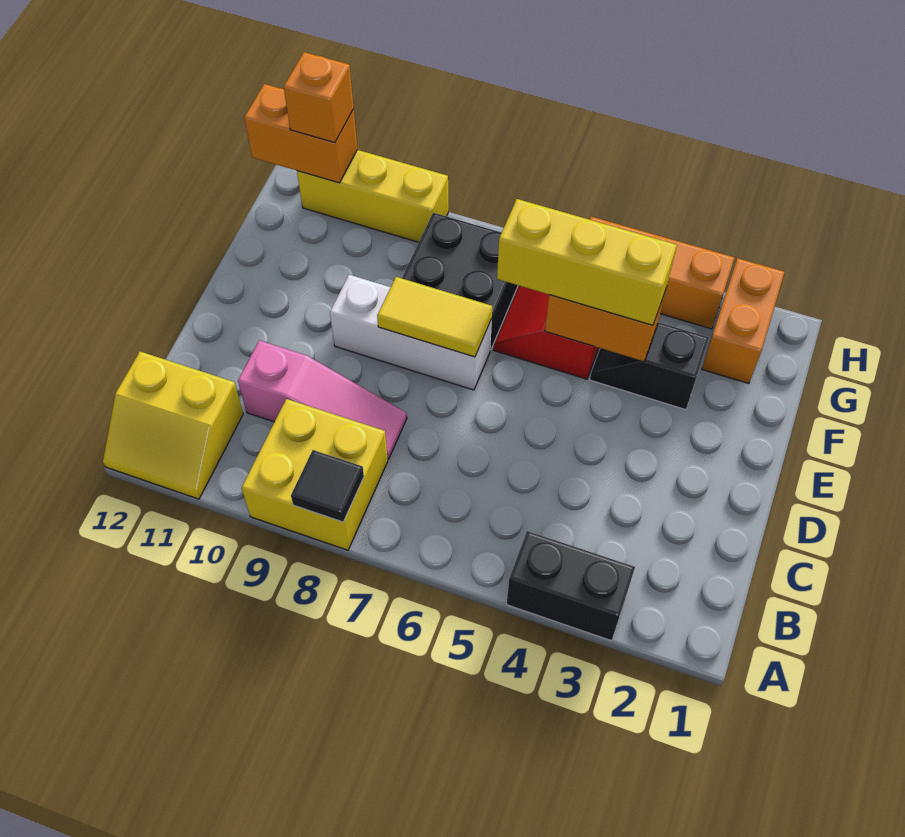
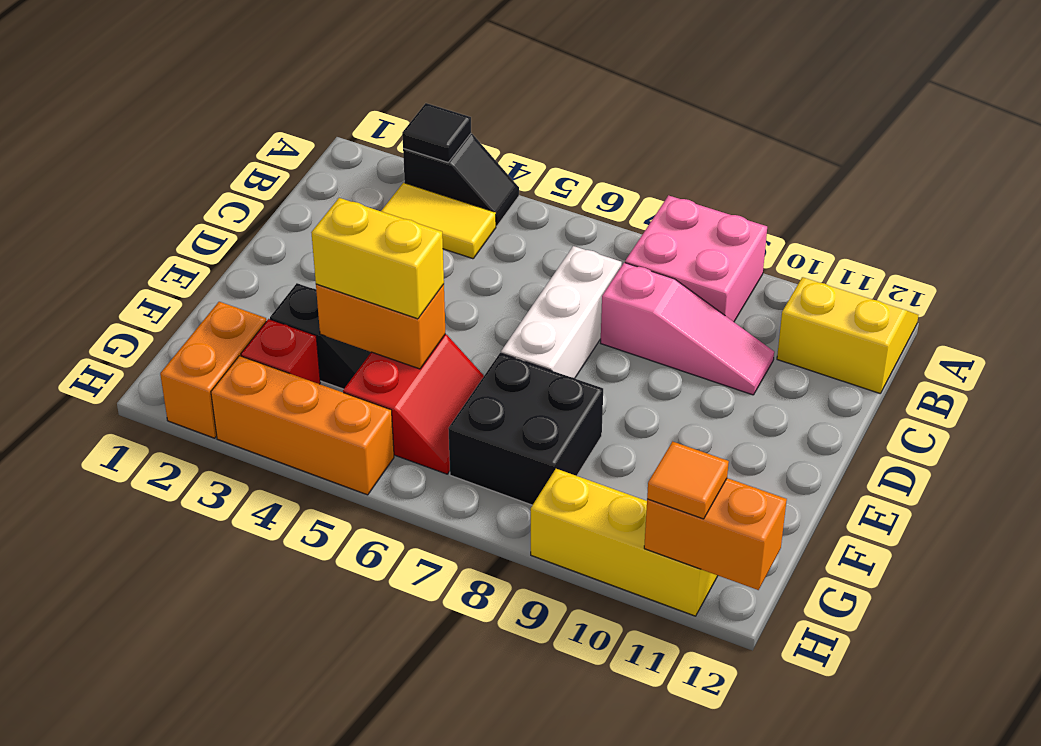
black 1x2 brick [507,531,635,641] -> black 1x2 slope [403,134,519,226]
yellow 2x2 brick [242,399,388,550] -> pink 2x2 brick [625,195,767,322]
black 1x1 tile [291,450,364,522] -> black 1x1 tile moved to [402,103,471,162]
pink 1x3 slope [238,340,407,459] -> pink 1x3 slope turned to [601,263,774,395]
white 1x3 brick [330,275,492,390] -> white 1x3 brick turned to [501,246,622,378]
yellow 1x2 tile [377,277,492,357] -> yellow 1x2 tile moved to [381,183,496,259]
yellow 1x3 brick [497,199,677,325] -> yellow 1x2 brick [311,198,444,319]
none -> red 1x1 brick [241,319,320,384]
orange 1x1 brick [284,52,354,142] -> orange 1x1 tile [647,442,729,519]

